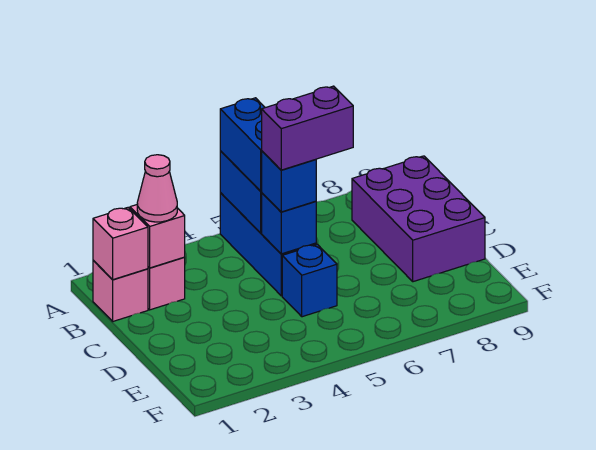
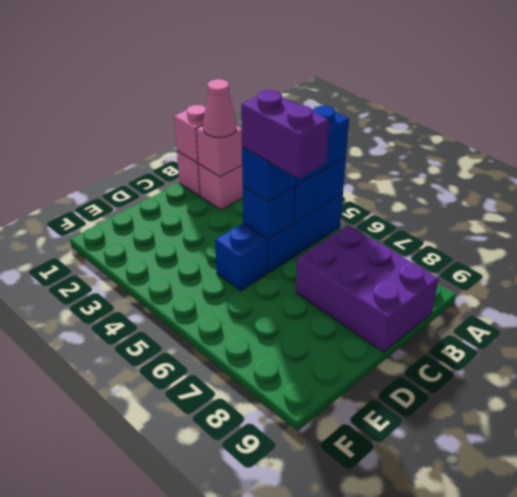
purple 2x3 brick [352,156,485,282] -> purple 2x3 brick turned to [296,225,439,352]

